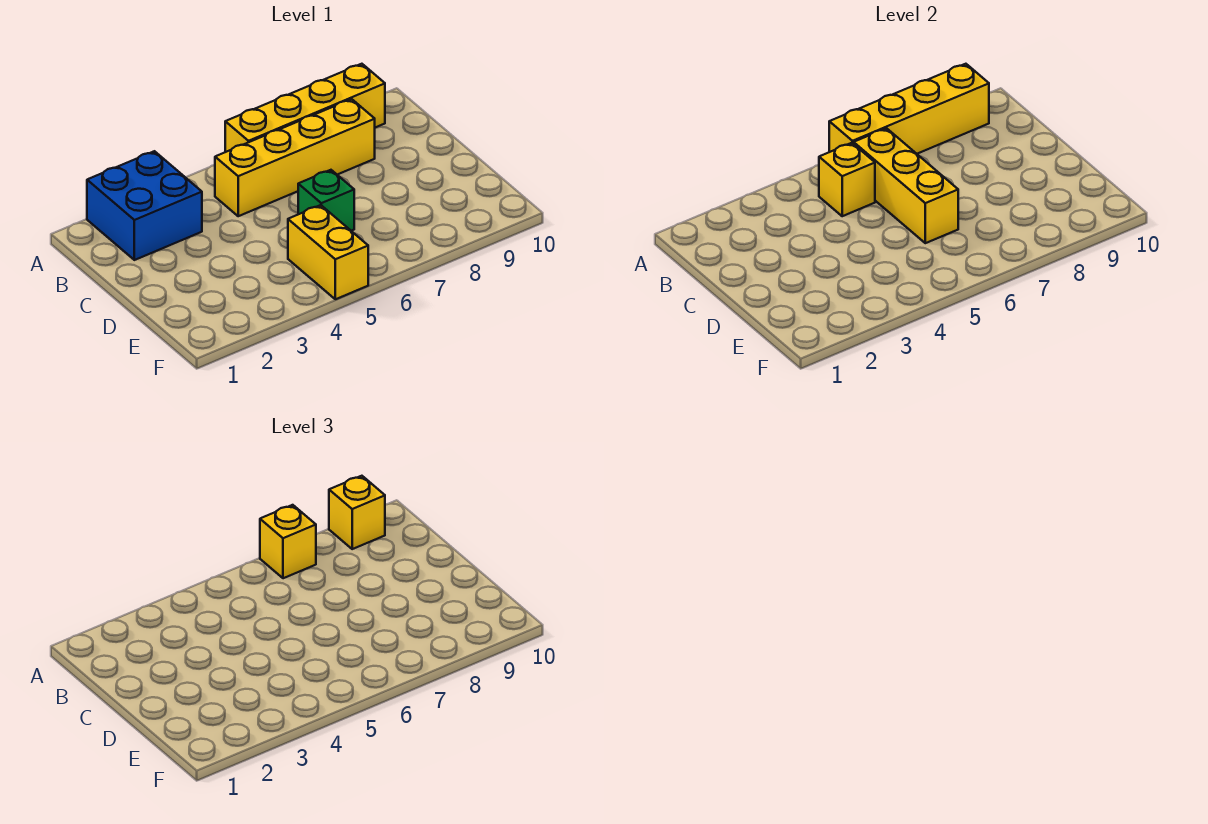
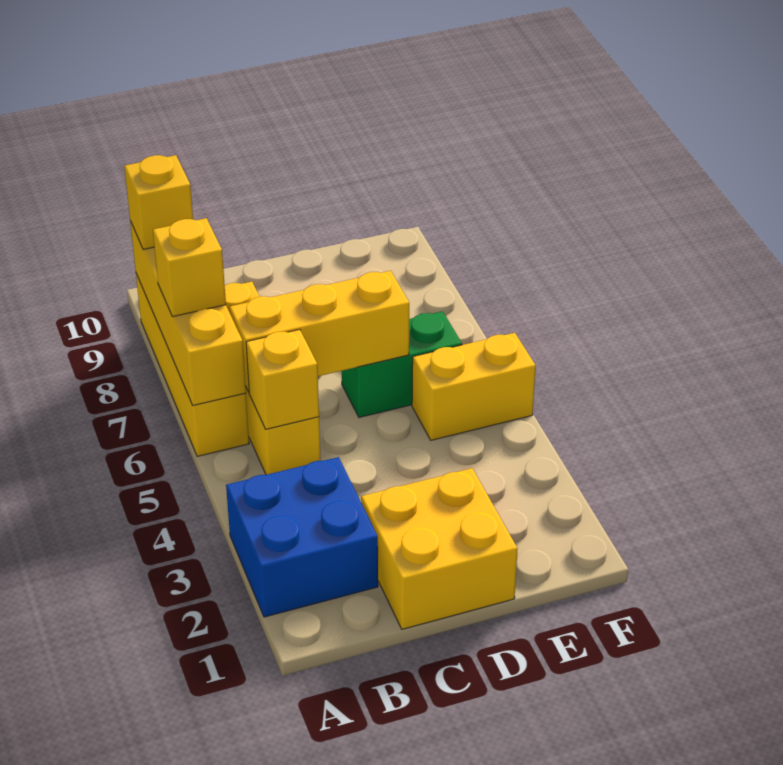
none -> yellow 2x2 brick [361,468,518,629]
green 1x1 brick [298,170,354,231] -> green 1x2 brick [342,311,462,417]

